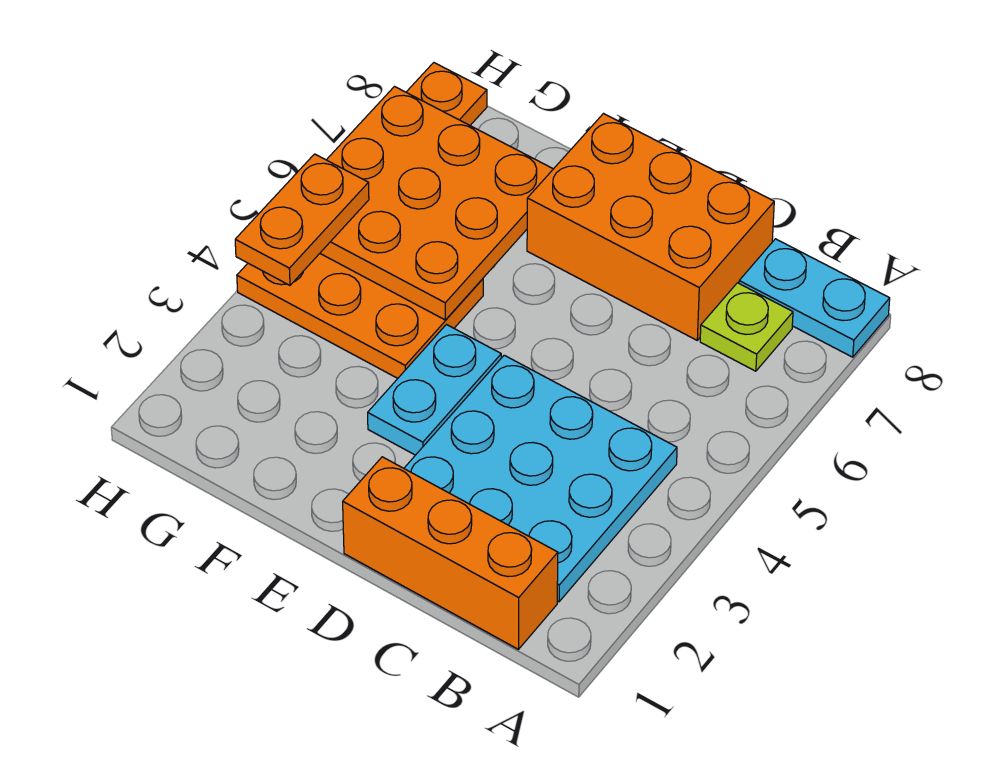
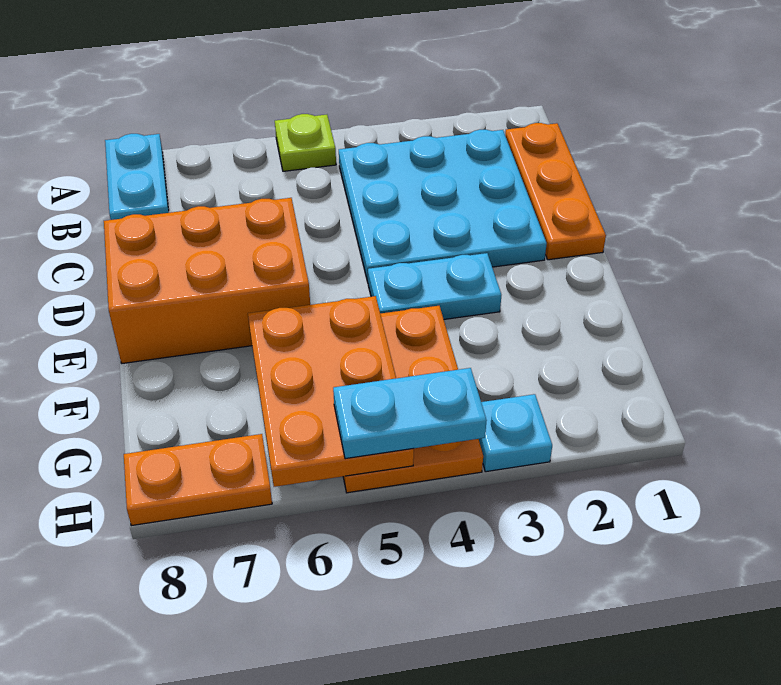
orange 1x3 brick [343,457,558,649] -> orange 1x3 plate [505,123,606,260]
lime 1x1 plate [700,283,793,371] -> lime 1x1 plate moved to [275,114,336,171]
orange 2x3 brick [527,114,774,340] -> orange 2x3 brick turned to [104,198,310,363]
orange 3x3 plate [320,87,553,320] -> orange 2x3 plate [248,296,414,487]
none -> cyan 1x1 plate [479,394,552,472]
orange 1x2 plate [235,154,369,285] -> cyan 1x2 plate [333,368,487,459]

